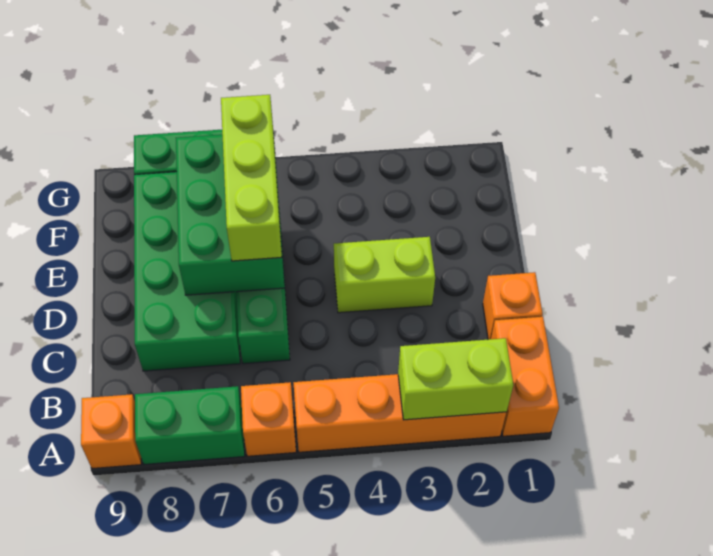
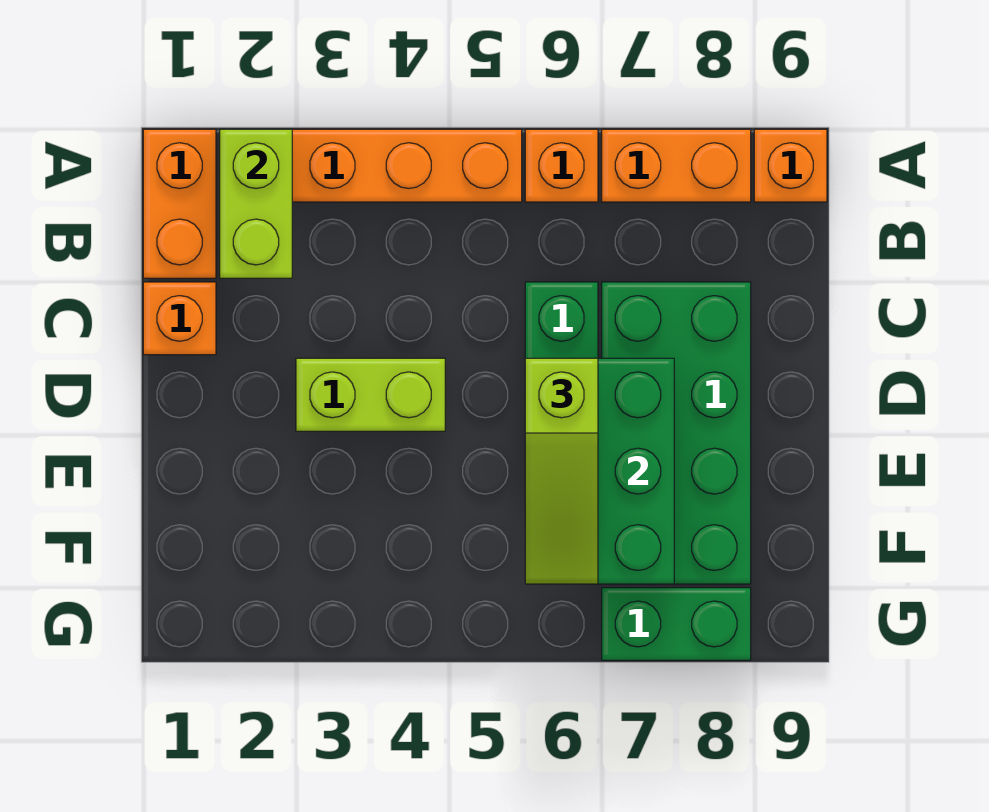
lime 1x2 brick [398,338,513,420] -> lime 1x2 brick turned to [220,129,292,278]
green 1x2 brick [135,386,245,464] -> orange 1x2 brick [602,129,751,202]
lime 1x3 brick [221,95,282,261] -> lime 1x3 slope [525,358,598,584]

